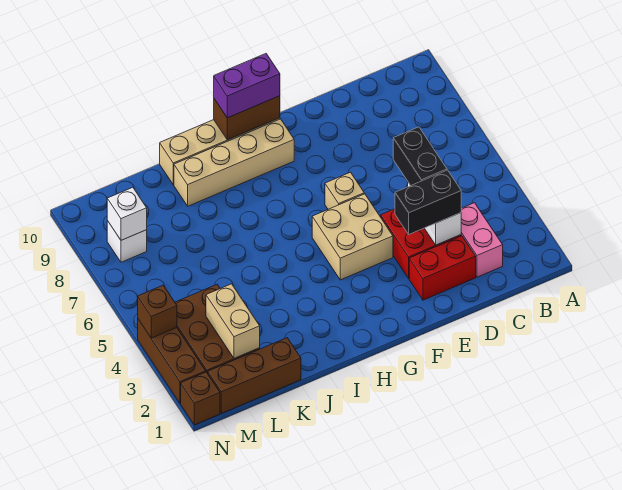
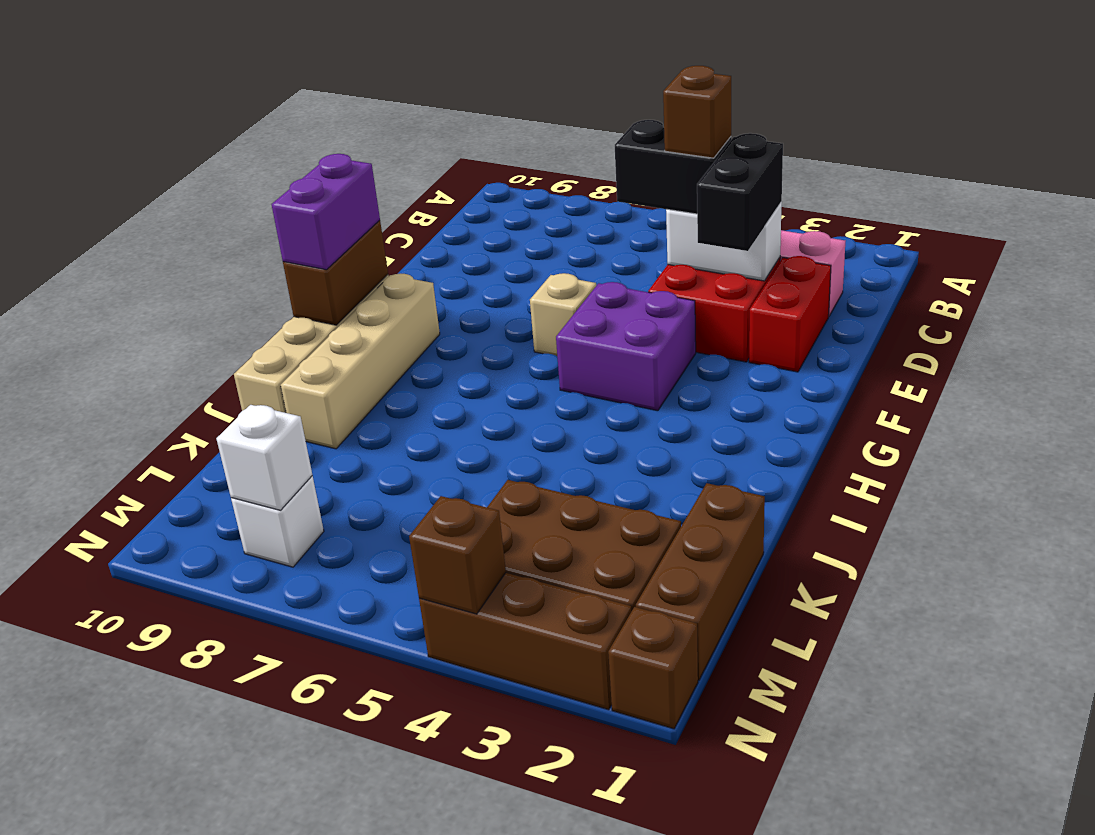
none -> brown 1x1 brick [663,66,731,158]
tan 2x2 brick [312,194,393,280] -> purple 2x2 brick [556,282,696,411]
tan 1x2 brick [206,284,260,358] -> none

